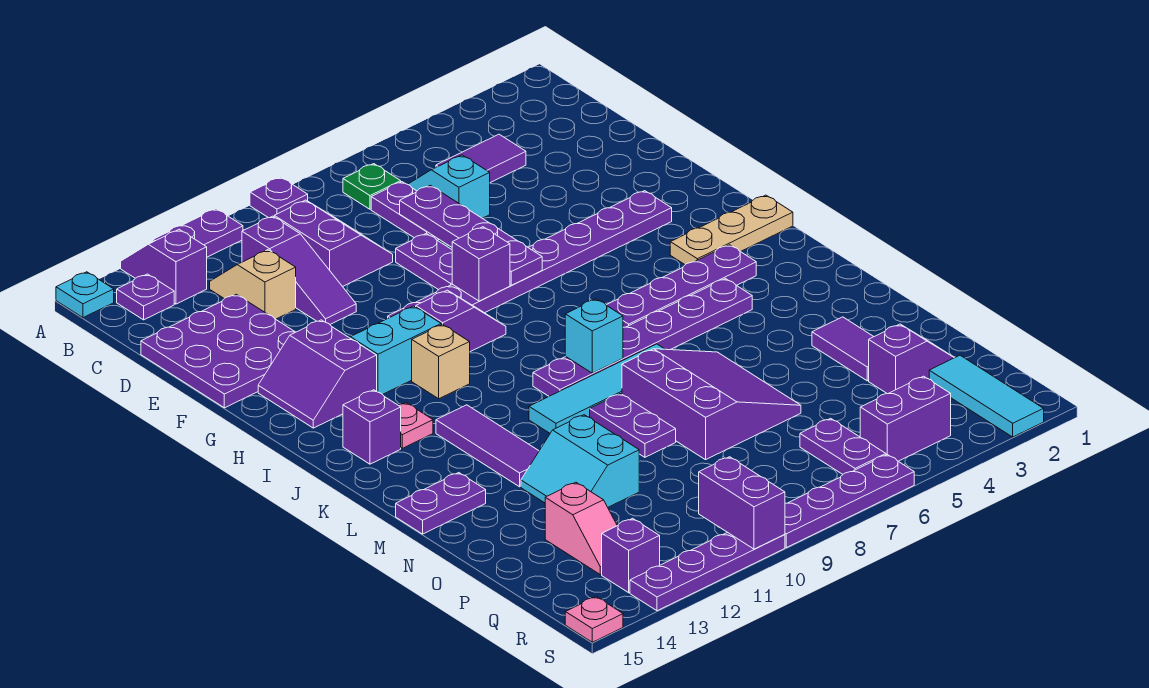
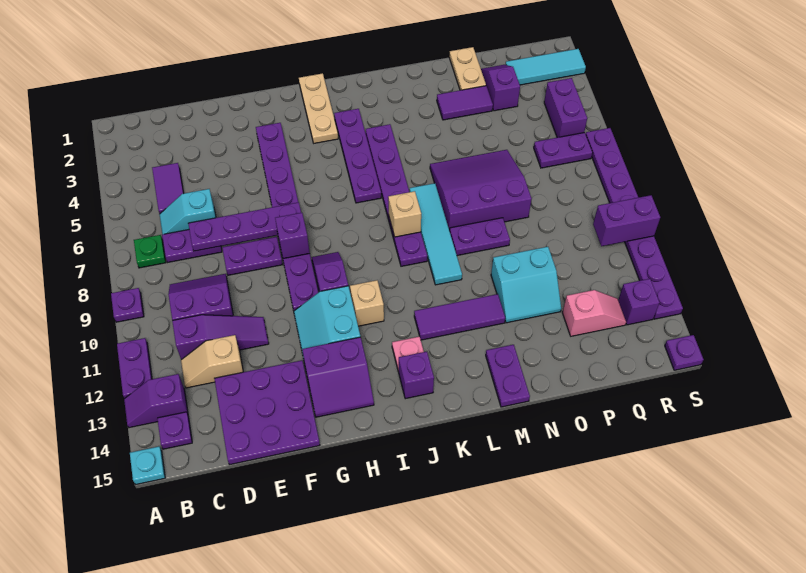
cyan 1x1 brick [565,299,623,373] -> tan 1x1 brick [388,191,421,237]
none -> tan 1x2 plate [449,47,486,90]
pink 1x1 plate [565,597,623,642] -> purple 1x1 plate [665,335,704,370]

